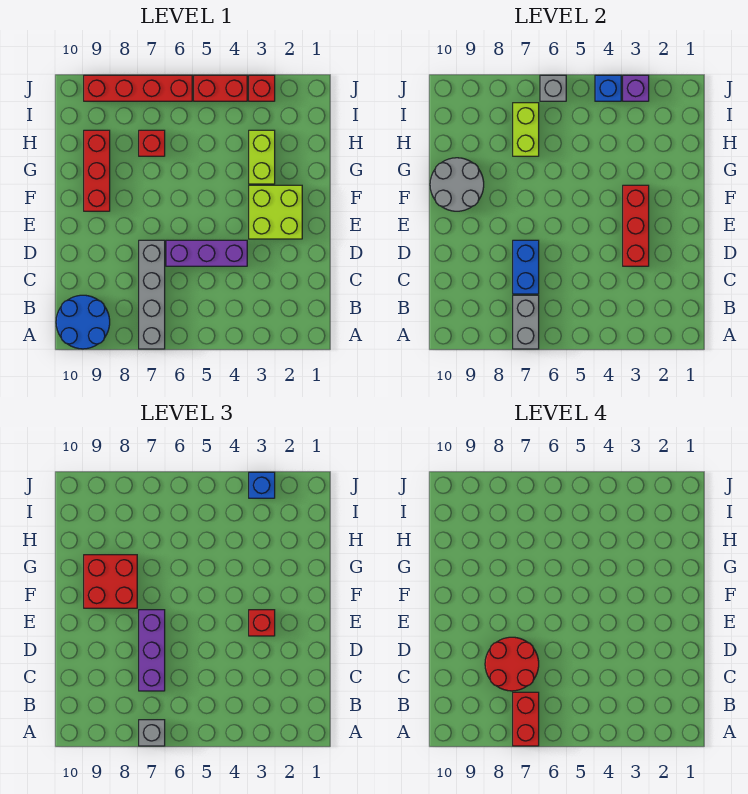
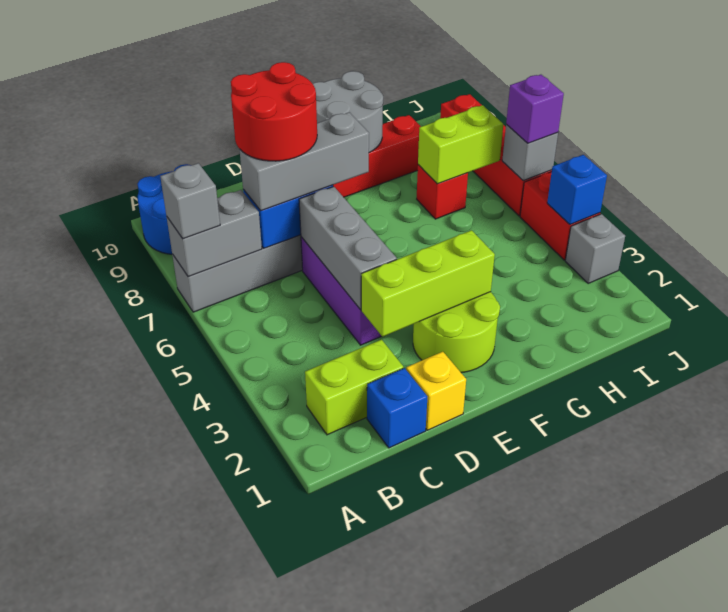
red 1x2 brick [513,692,539,746] -> none
purple 1x3 brick [139,610,165,691] -> grey 1x3 brick [240,112,369,211]
none -> yellow 1x1 brick [406,352,466,430]
red 1x3 brick [623,185,649,266] -> lime 1x3 brick [361,230,495,337]
none -> grey 1x3 brick [299,187,397,310]
lime 2x2 brick [249,185,302,239] -> lime 2x2 round brick [413,292,500,373]
red 1x1 brick [249,610,275,636] -> none
red 2x2 brick [84,555,137,608] -> none
lime 1x2 brick [249,130,275,184] -> lime 1x2 brick moved to [305,339,403,435]
red 1x1 brick [249,75,275,101] -> grey 1x1 brick [565,214,625,284]
purple 1x1 brick [623,75,649,101] -> purple 1x1 brick moved to [506,75,564,143]
blue 1x1 brick [249,472,275,498] -> blue 1x1 brick moved to [367,368,427,448]

